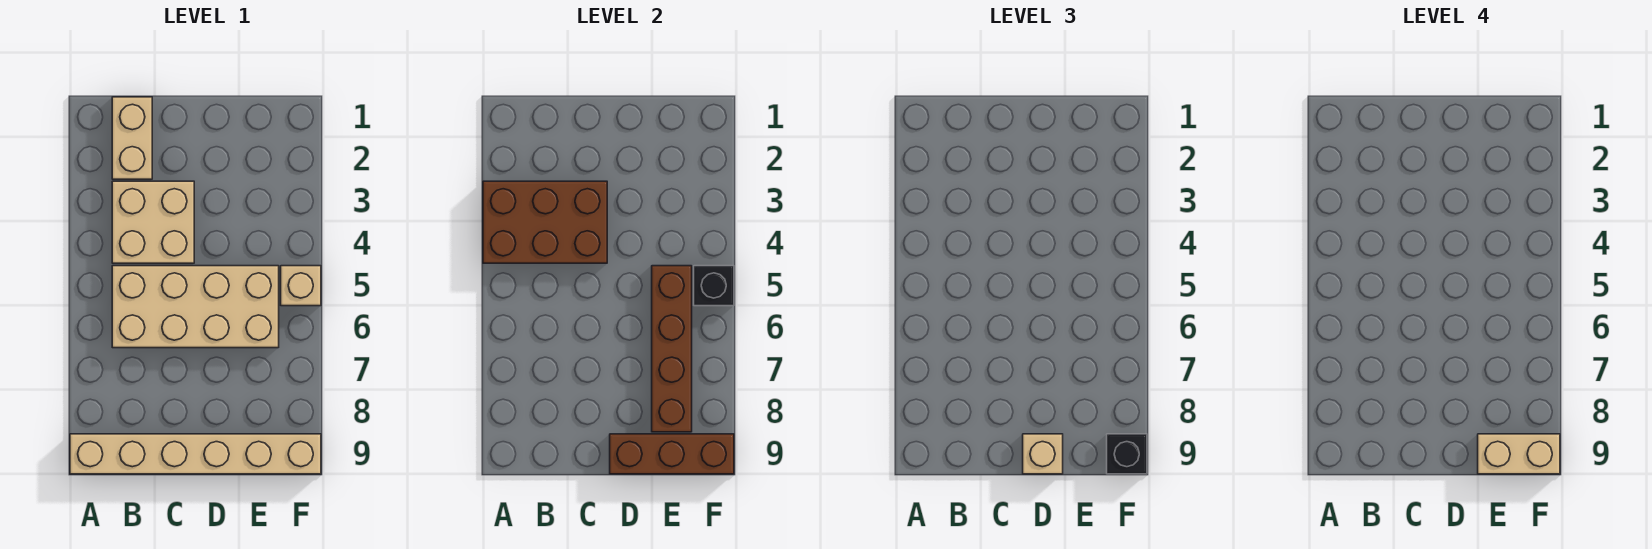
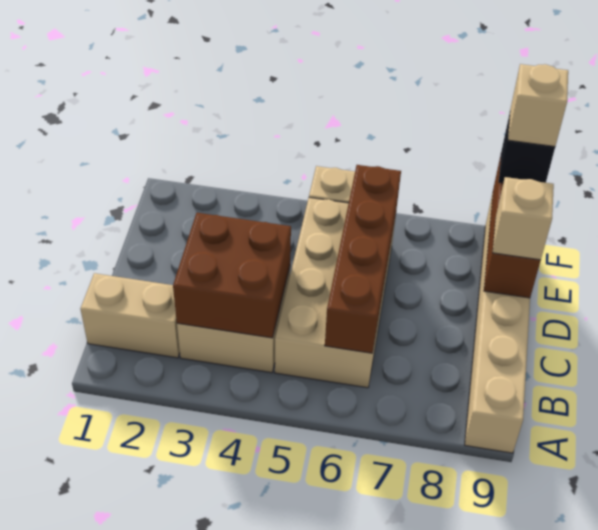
brown 2x3 brick [483,181,607,263] -> brown 2x2 brick [173,213,291,338]
brown 1x4 brick [652,266,692,432] -> brown 1x4 brick turned to [325,165,401,353]
tan 1x2 brick [1478,434,1560,474] -> tan 1x1 brick [508,64,568,147]
black 1x1 brick [694,266,734,306] -> none

